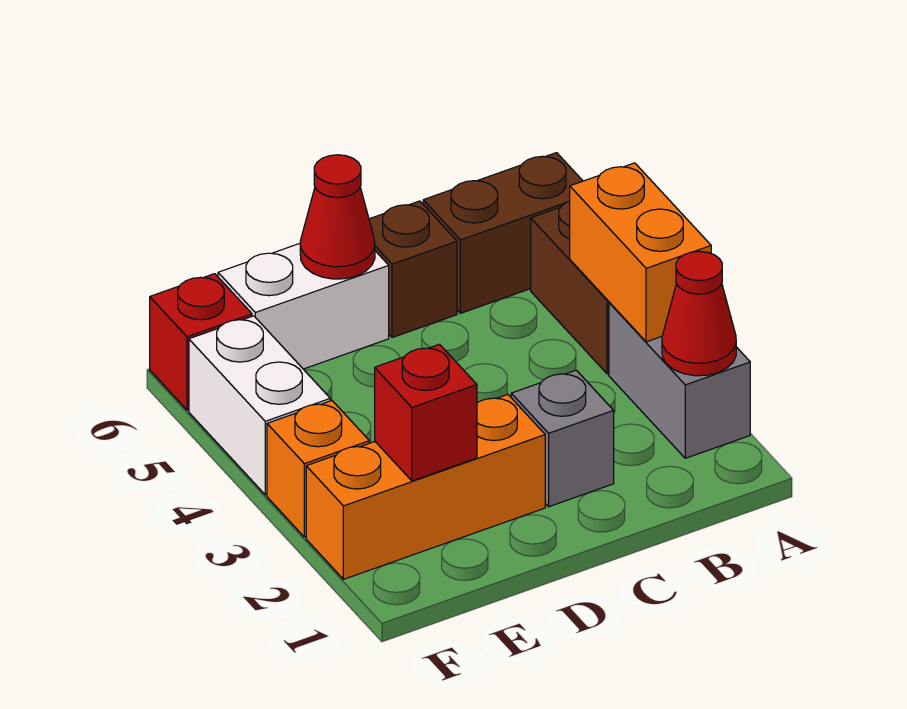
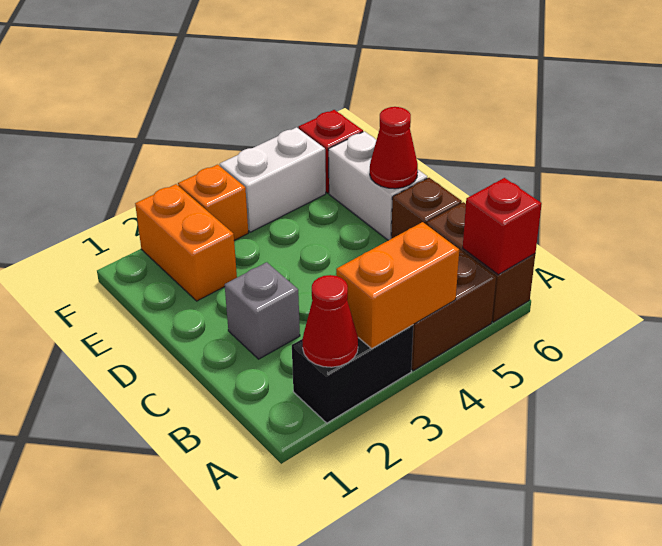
grey 1x2 brick [609,302,750,458] -> black 1x2 brick [292,325,413,423]
orange 1x3 brick [306,394,545,579] -> orange 1x2 brick [135,184,237,301]
red 1x1 brick [375,344,477,481] -> red 1x1 brick moved to [463,178,542,275]

